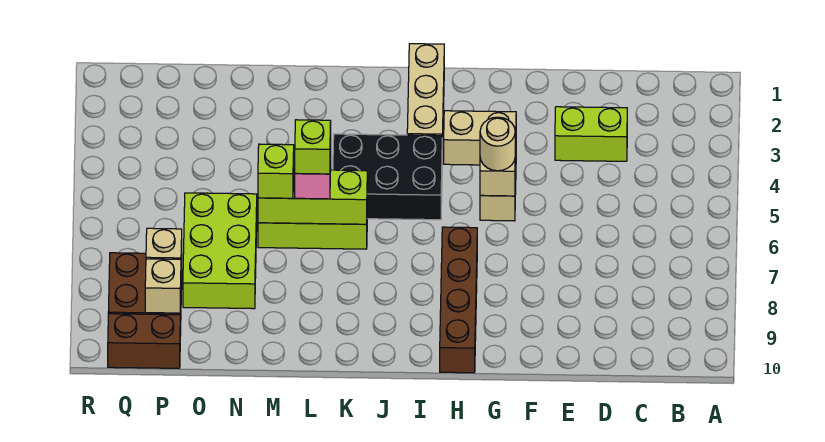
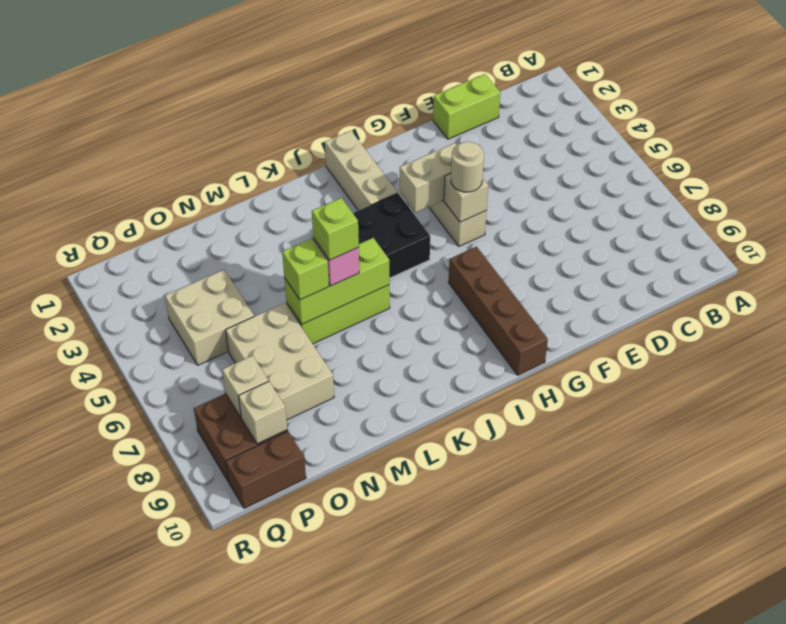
lime 1x2 brick [555,107,627,161] -> lime 1x2 brick moved to [433,74,501,139]
lime 2x3 brick [183,193,257,309] -> tan 2x3 brick [226,303,334,420]
none -> tan 2x2 brick [165,270,254,365]

